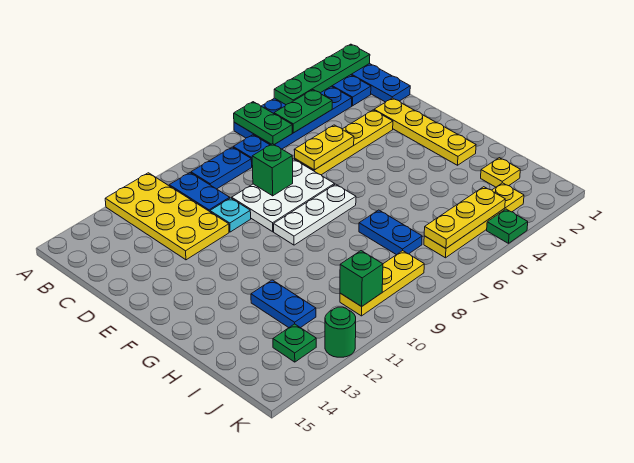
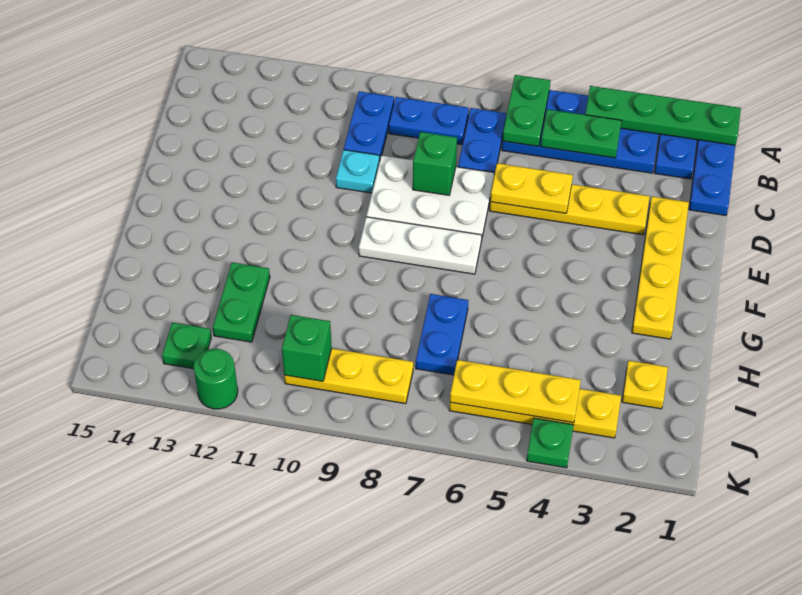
yellow 2x4 plate [105,173,229,260] -> none
blue 1x2 plate [251,280,316,328] -> green 1x2 plate [213,263,270,342]

